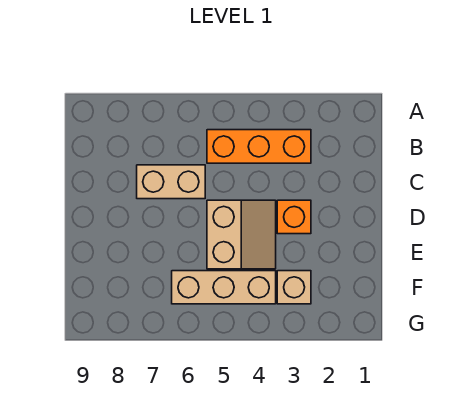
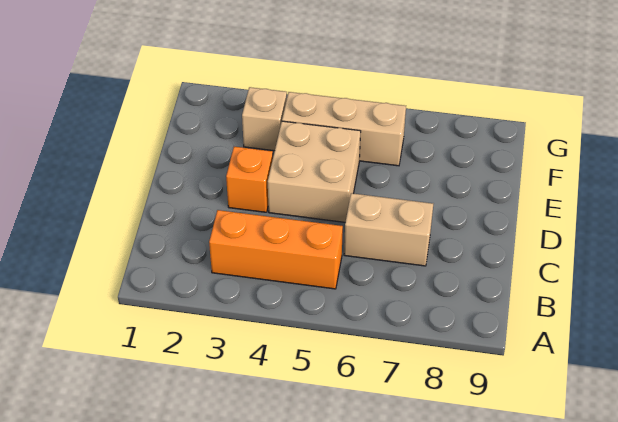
tan 2x2 slope [207,200,276,269] -> tan 2x2 brick [268,121,361,222]

